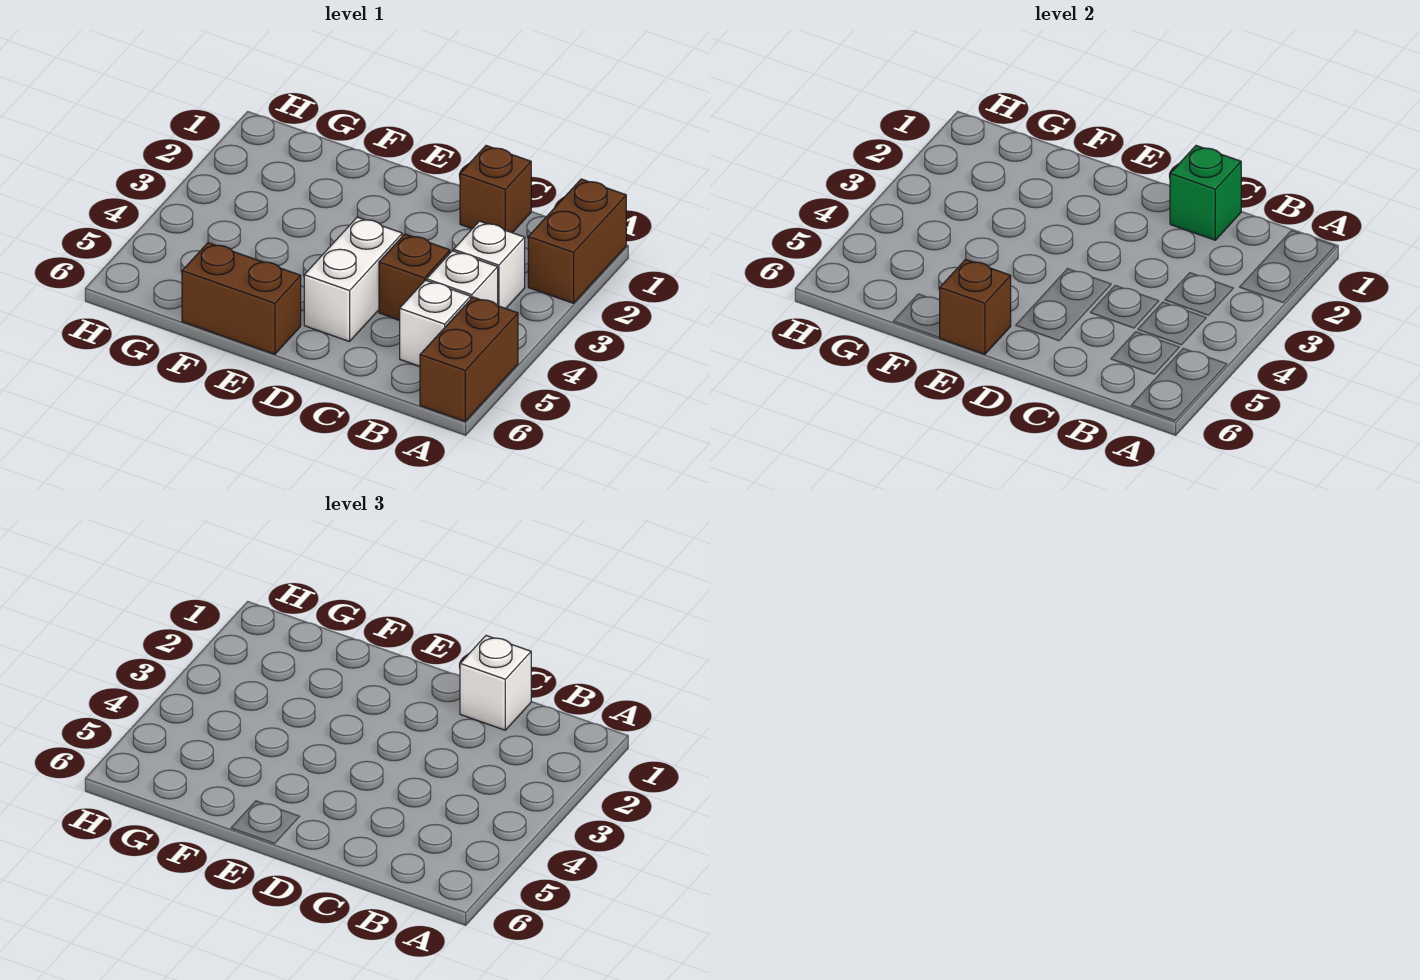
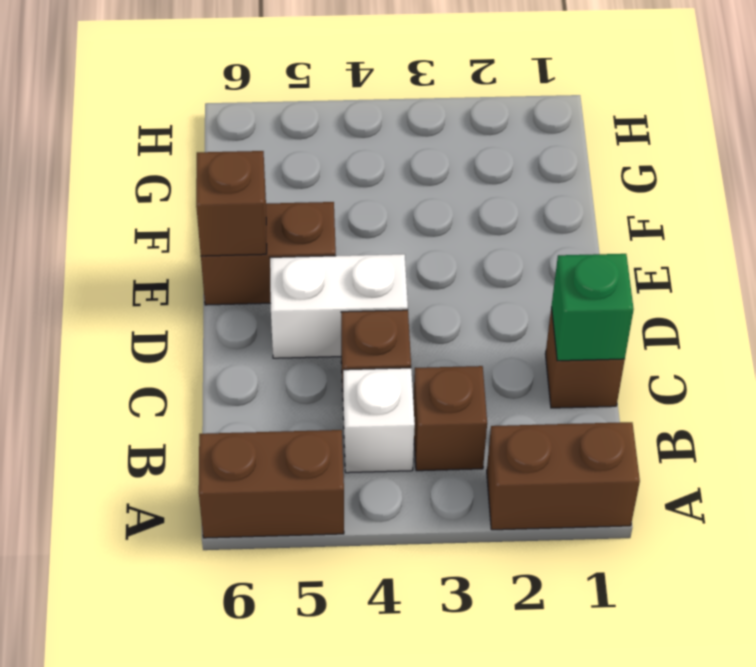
white 1x1 brick [454,221,525,308] -> brown 1x1 brick [413,366,487,471]
white 1x1 brick [400,280,471,366] -> none
white 1x1 brick [460,636,531,730] -> none
brown 1x2 brick [182,243,301,354] -> brown 1x2 brick turned to [201,202,336,305]

